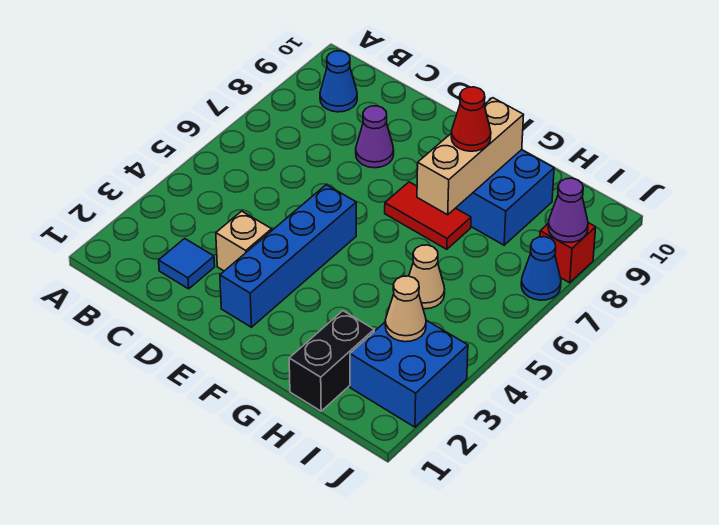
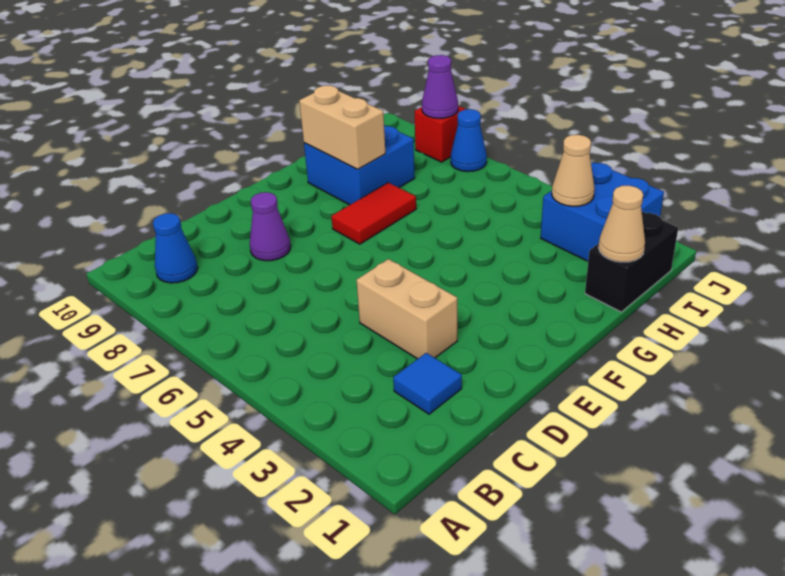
tan 1x1 brick [216,211,272,271] -> tan 1x2 brick [357,259,457,359]
blue 1x4 brick [220,185,356,327] -> none
tan 1x3 brick [417,98,524,215] -> tan 1x2 brick [299,85,385,169]
red 1x1 cone [451,87,491,151] -> none
black 1x2 brick [289,311,374,411] -> black 1x2 brick turned to [585,212,678,312]
tan 1x1 cone [409,245,445,309] -> tan 1x1 cone moved to [598,186,645,262]

